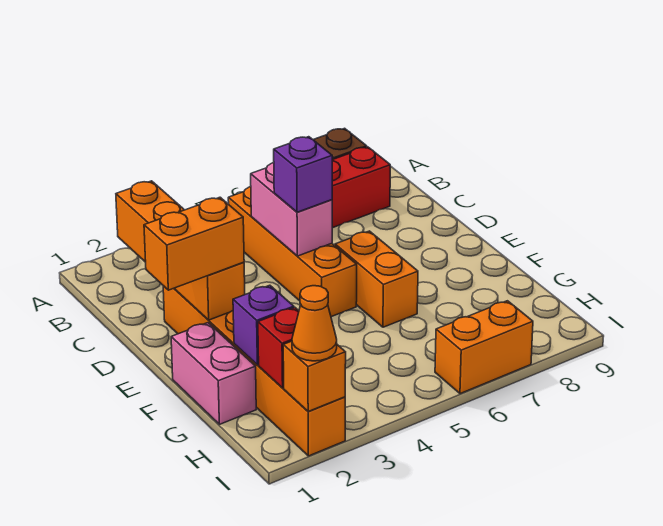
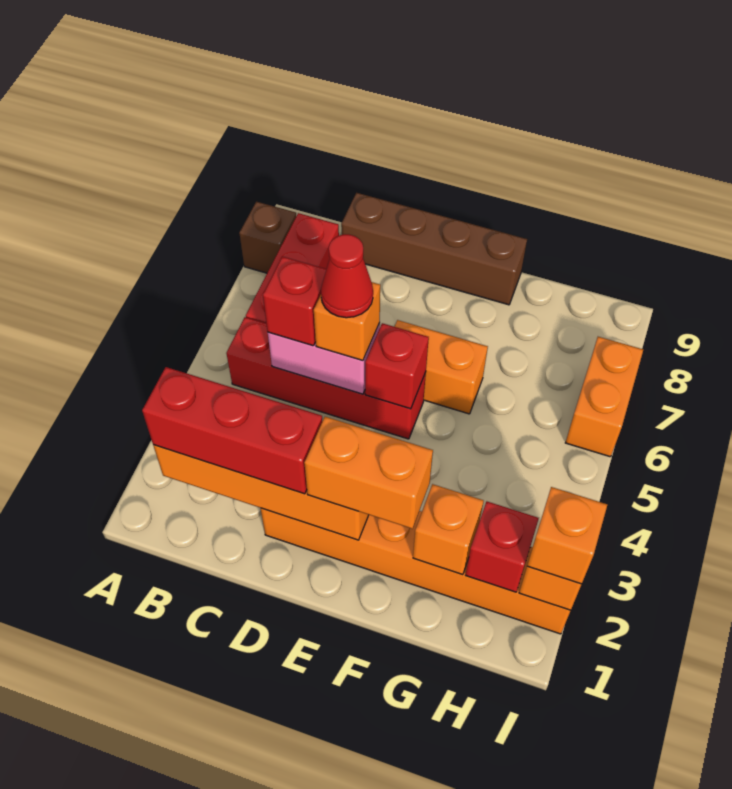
none -> red 1x3 brick [142,367,322,494]
orange 1x4 brick [228,187,357,317] -> red 1x4 brick [226,317,426,439]
none -> red 1x1 brick [263,257,326,346]
none -> brown 1x4 brick [341,193,527,305]
purple 1x1 brick [274,137,332,212] -> orange 1x1 brick [314,282,380,360]
none -> red 1x1 cone [321,234,373,318]
orange 1x2 brick [144,197,244,290] -> orange 1x2 brick turned to [304,417,433,529]
none -> red 1x1 brick [365,323,429,409]
pink 1x2 brick [171,323,256,424] -> none
purple 1x1 brick [233,285,294,365] -> orange 1x1 brick [413,484,484,575]
orange 1x1 cone [292,286,337,361] -> orange 1x1 brick [527,487,607,584]

